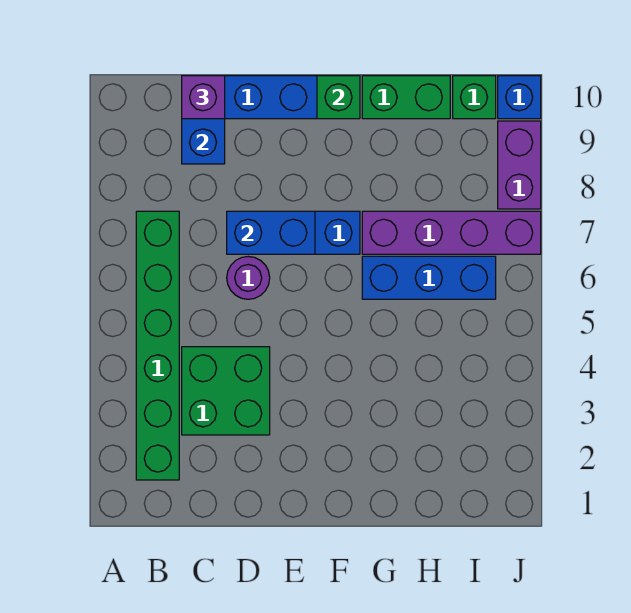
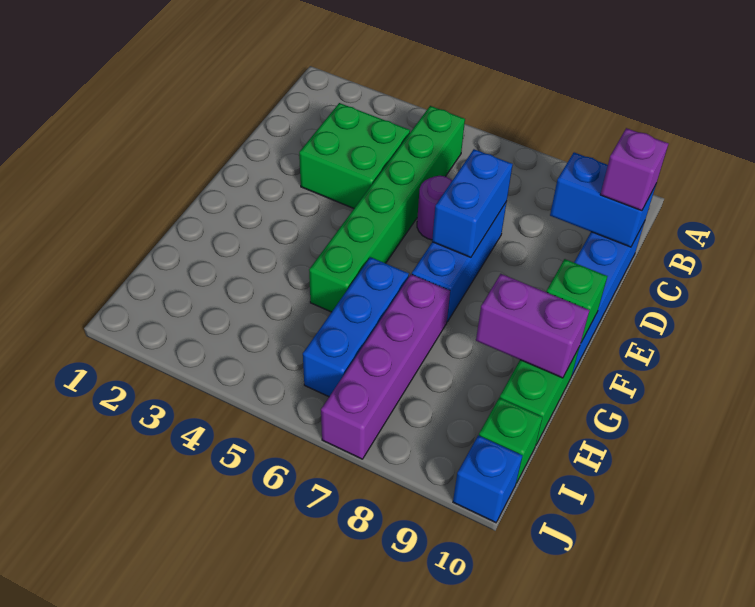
green 1x6 brick [136,211,179,480] -> green 1x6 brick turned to [309,106,465,312]
purple 1x2 brick [498,121,541,209] -> purple 1x2 brick moved to [476,274,590,378]

